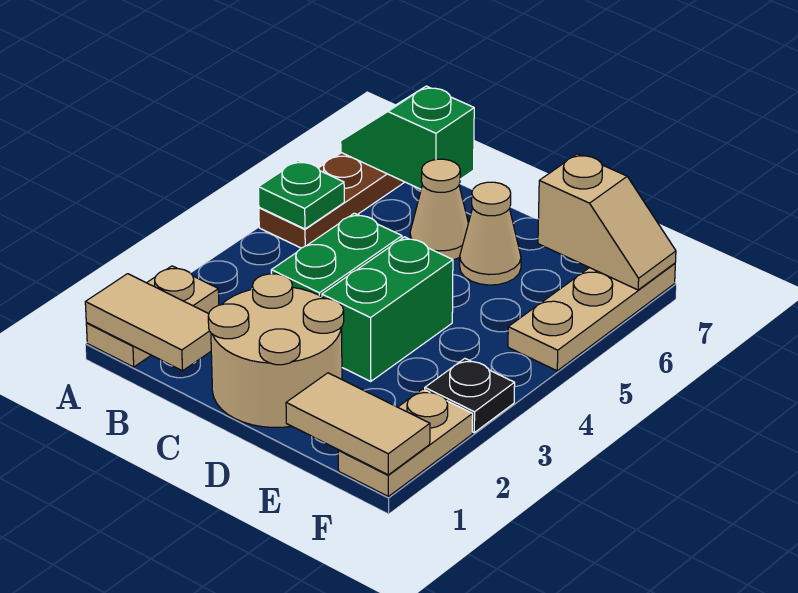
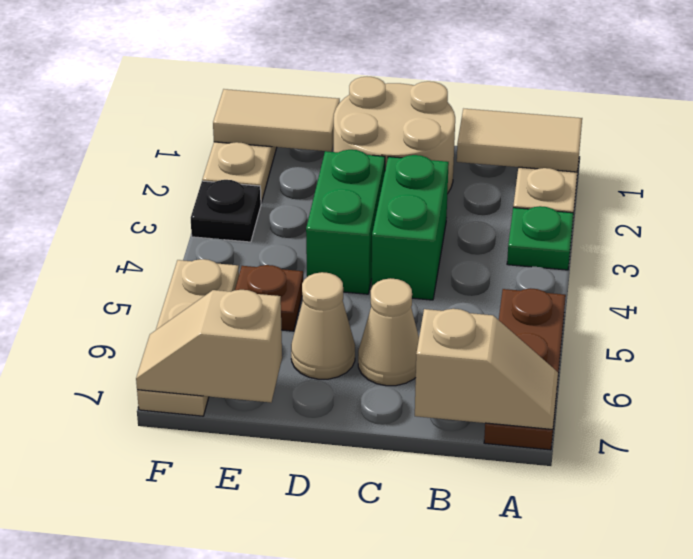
green 1x1 plate [258,161,344,229] -> green 1x1 plate moved to [507,206,573,270]
green 1x2 slope [341,86,474,189] -> tan 1x2 slope [415,309,558,430]
none -> brown 1x1 plate [235,265,303,331]

